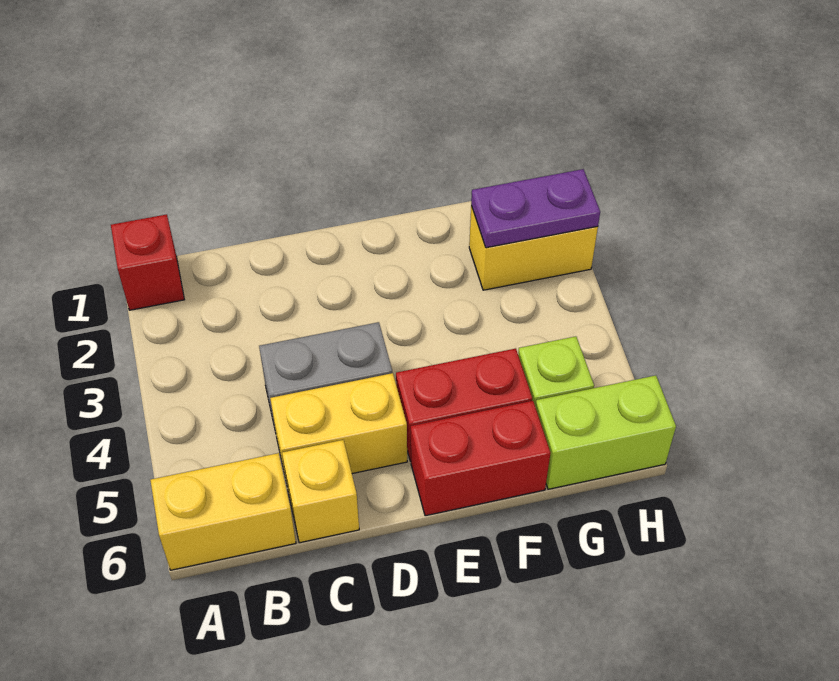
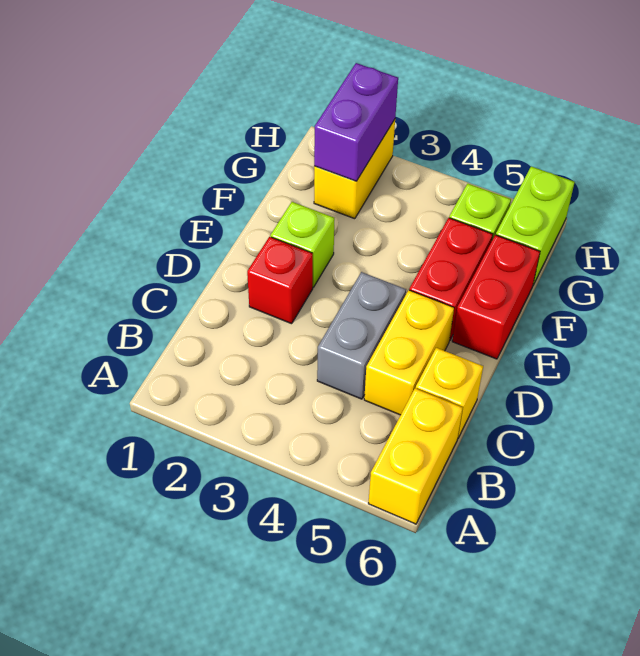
red 1x1 brick [111,214,184,310] -> red 1x1 brick moved to [247,237,313,324]
none -> lime 1x1 brick [270,202,334,287]
purple 1x2 plate [471,169,600,248] -> purple 1x2 brick [314,63,398,181]

